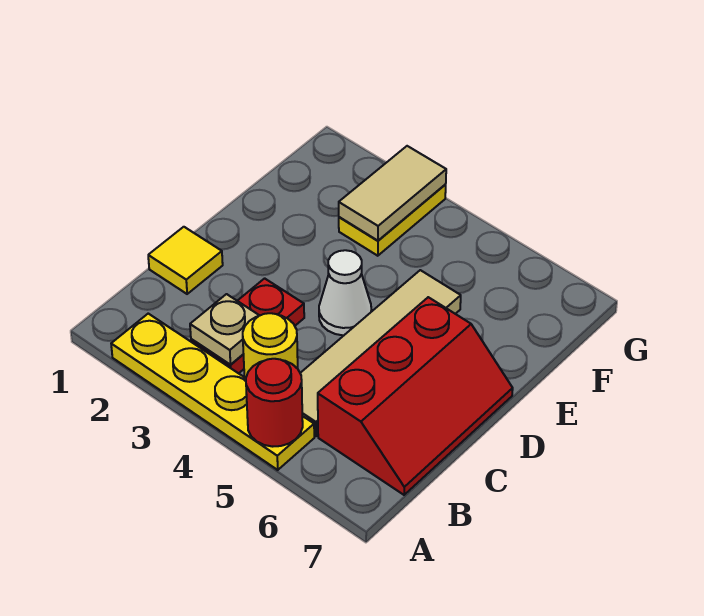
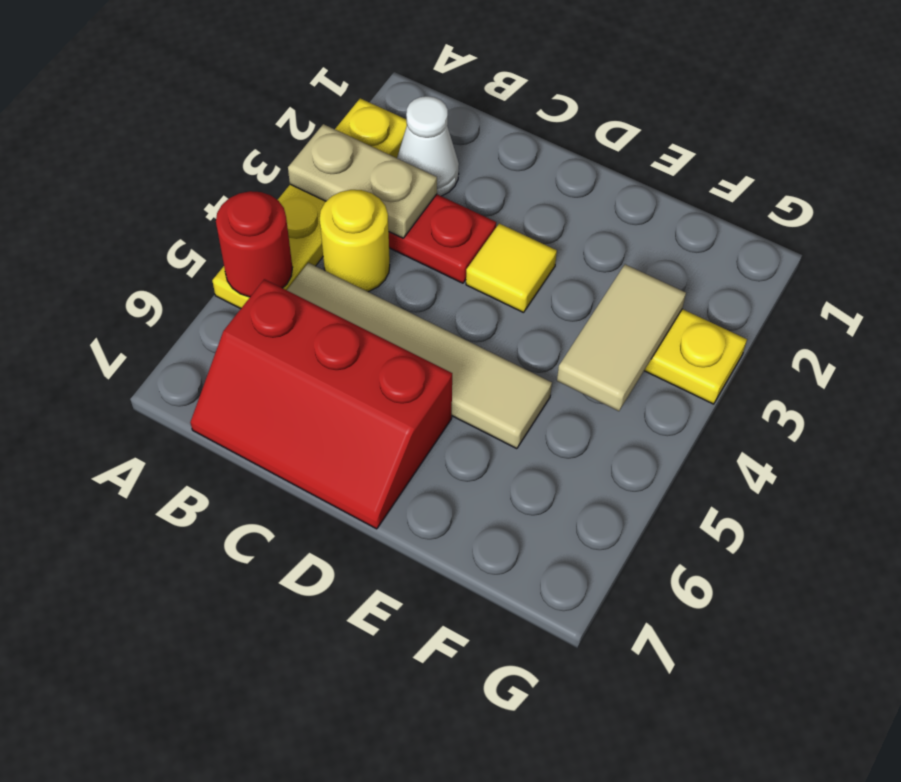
tan 1x1 plate [190,294,260,365] -> tan 1x2 plate [288,124,437,238]
yellow 1x1 tile [148,227,223,294] -> yellow 1x1 tile moved to [466,223,557,313]
white 1x1 cone [319,250,372,335] -> white 1x1 cone moved to [397,96,459,196]
tan 1x2 tile [339,146,446,241] -> tan 1x2 tile turned to [557,264,686,411]

